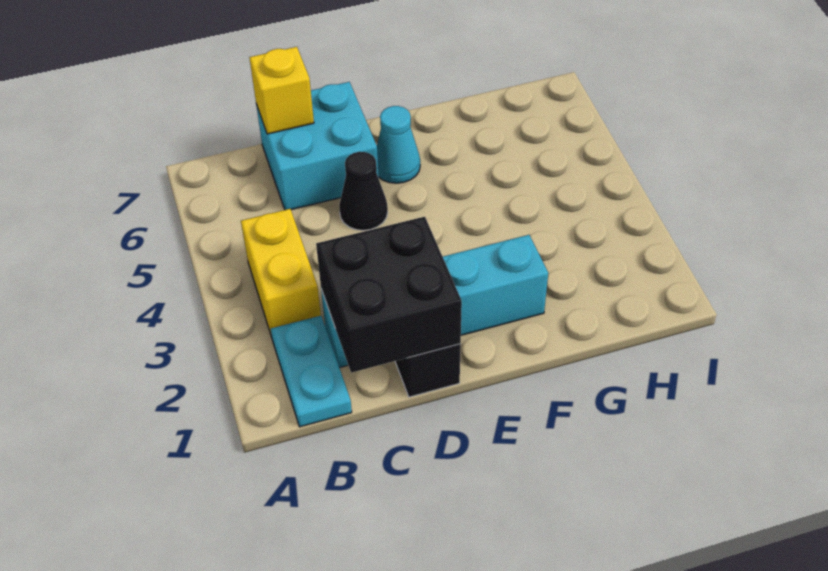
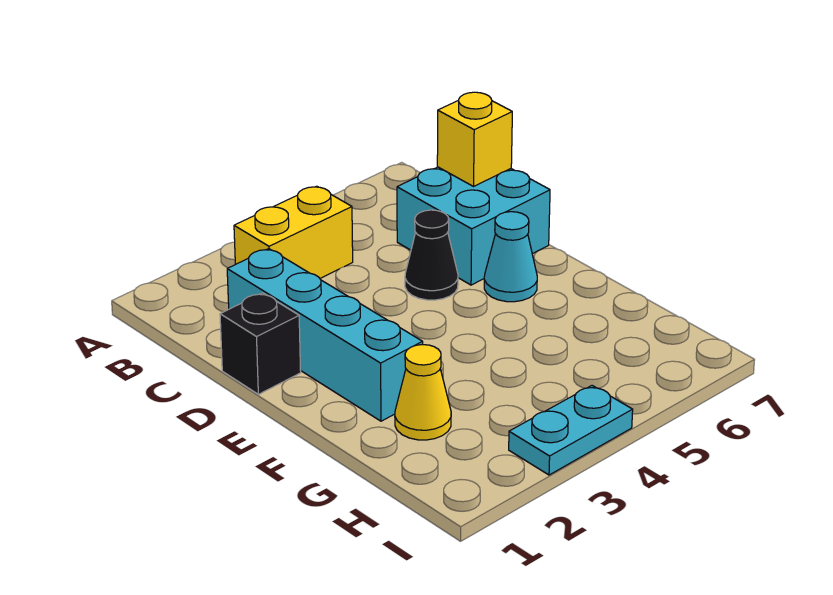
cyan 1x2 plate [271,316,352,427] -> cyan 1x2 plate moved to [509,386,633,475]
black 2x2 brick [316,217,462,373] -> none
none -> yellow 1x1 cone [395,345,451,440]

